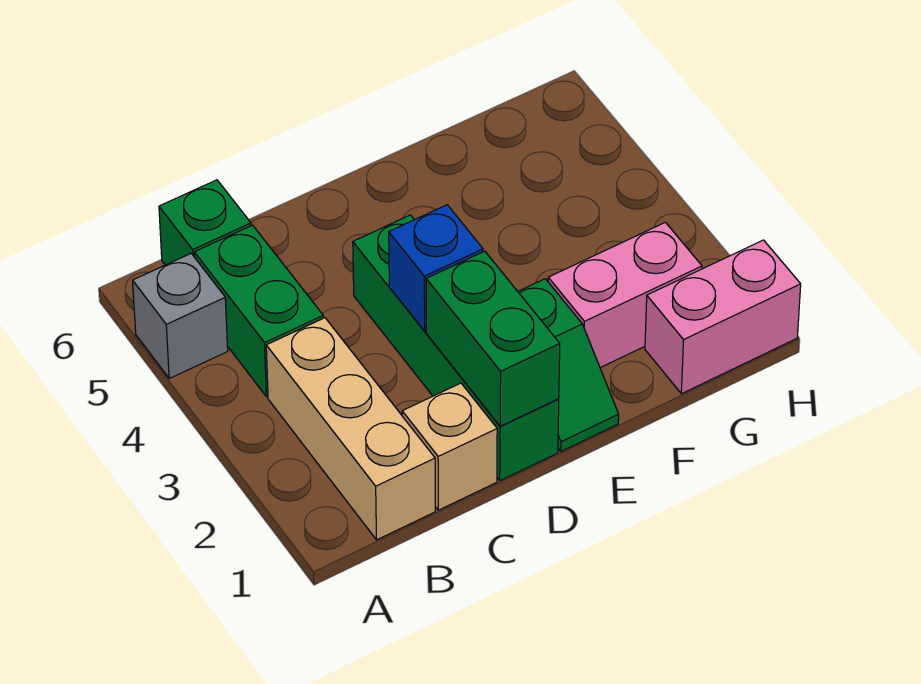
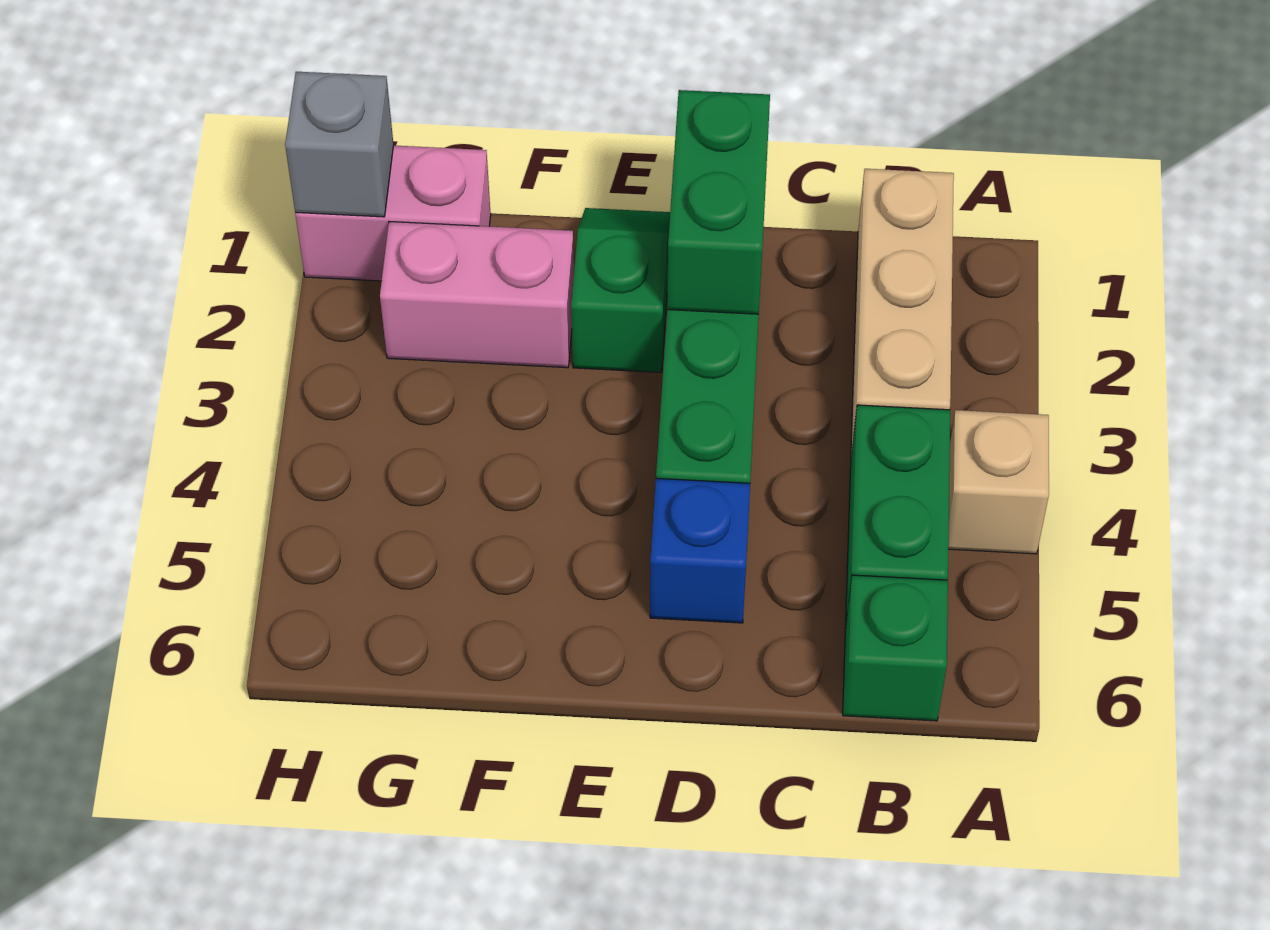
grey 1x1 brick [133,254,228,378] -> grey 1x1 brick moved to [285,72,394,217]
tan 1x1 brick [402,383,497,510] -> tan 1x1 brick moved to [948,410,1049,554]
blue 1x1 brick [389,205,483,331] -> blue 1x1 brick moved to [650,478,750,623]

